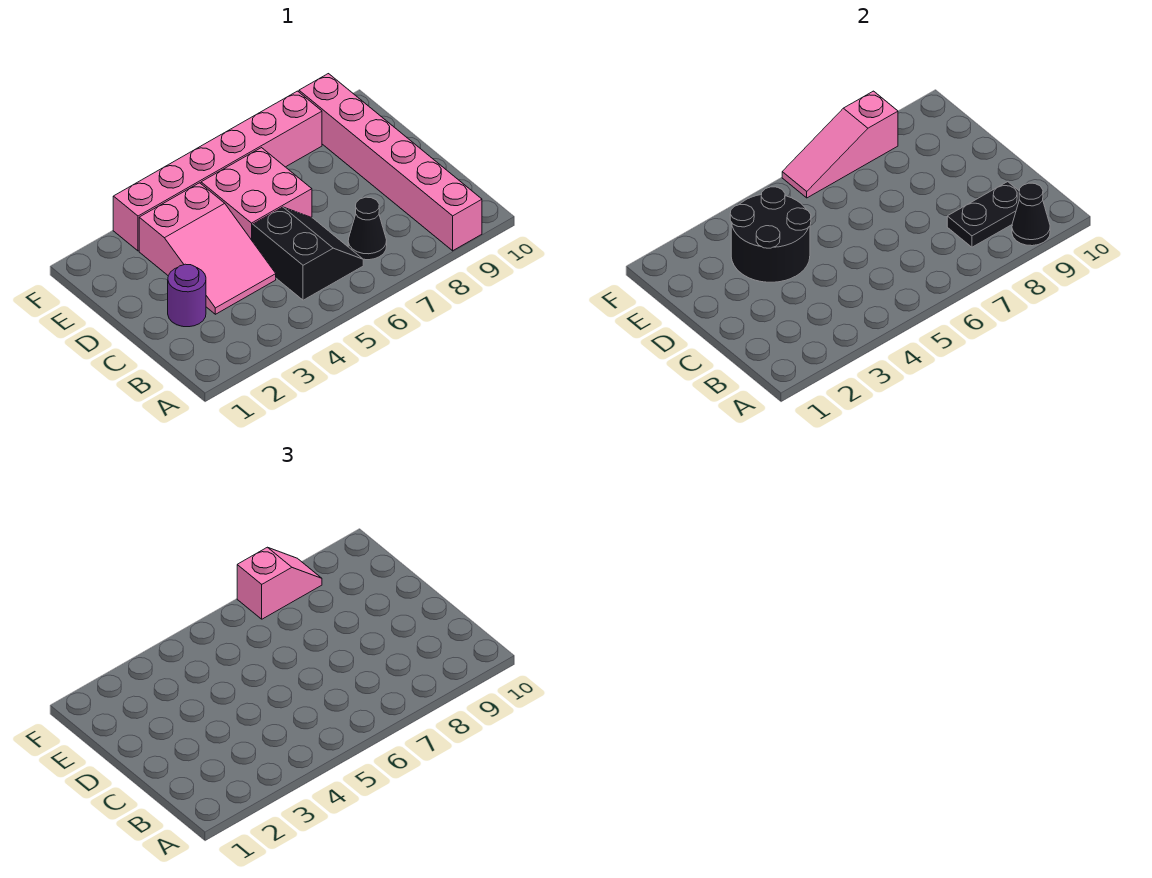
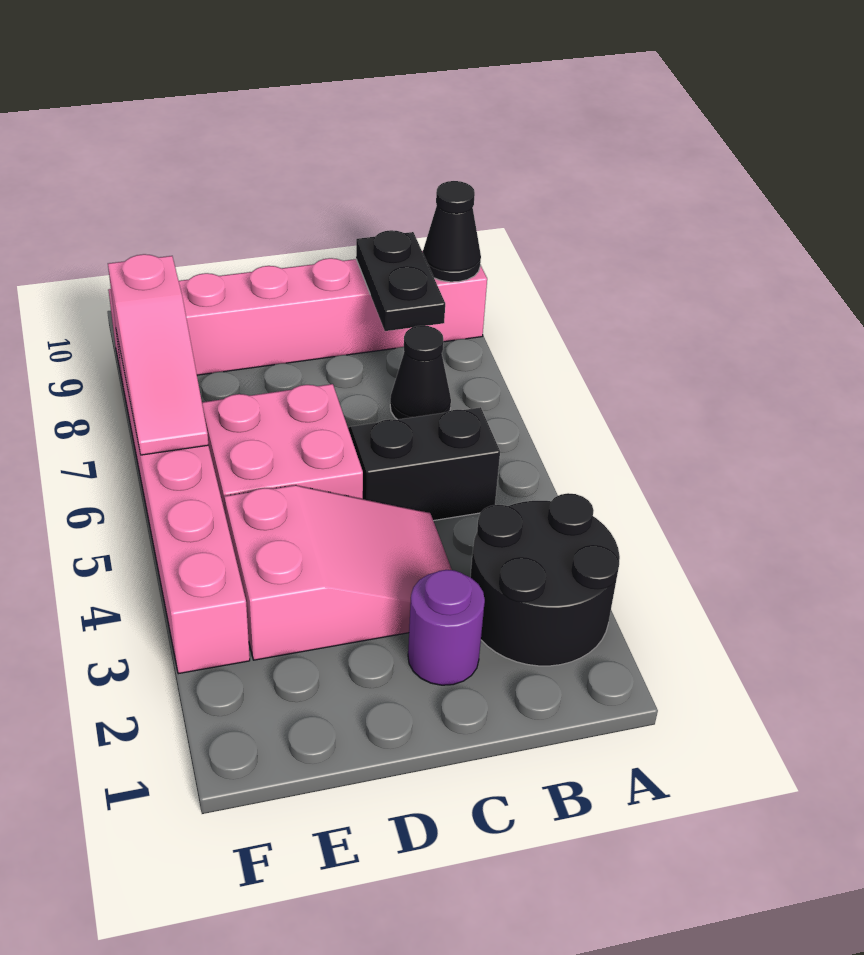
black 2x2 round brick [730,187,811,282] -> black 2x2 round brick moved to [470,493,620,666]
pink 1x2 slope [237,547,322,619] -> none

